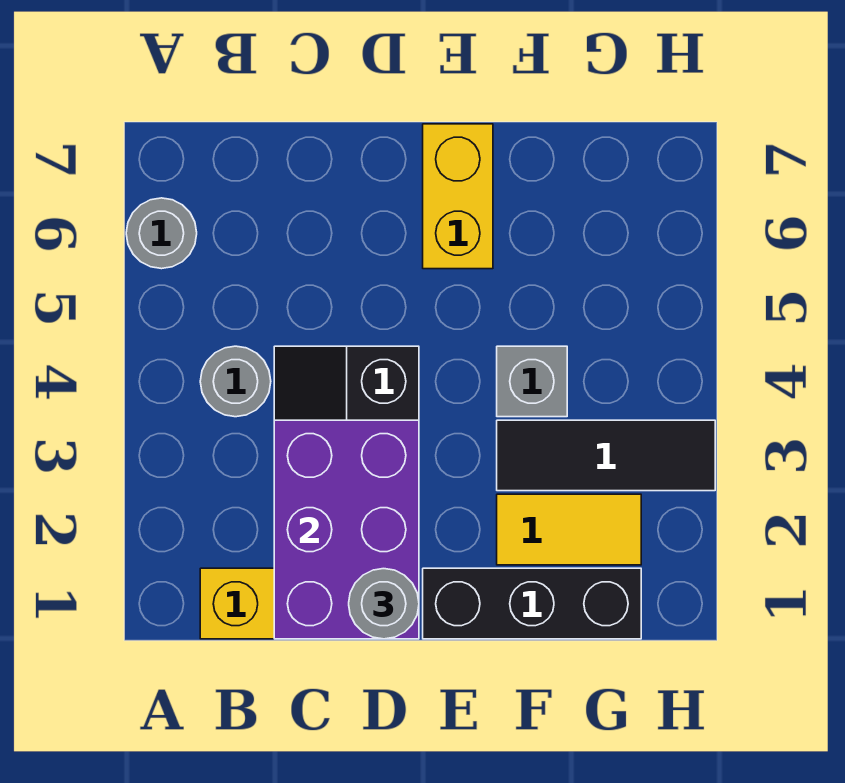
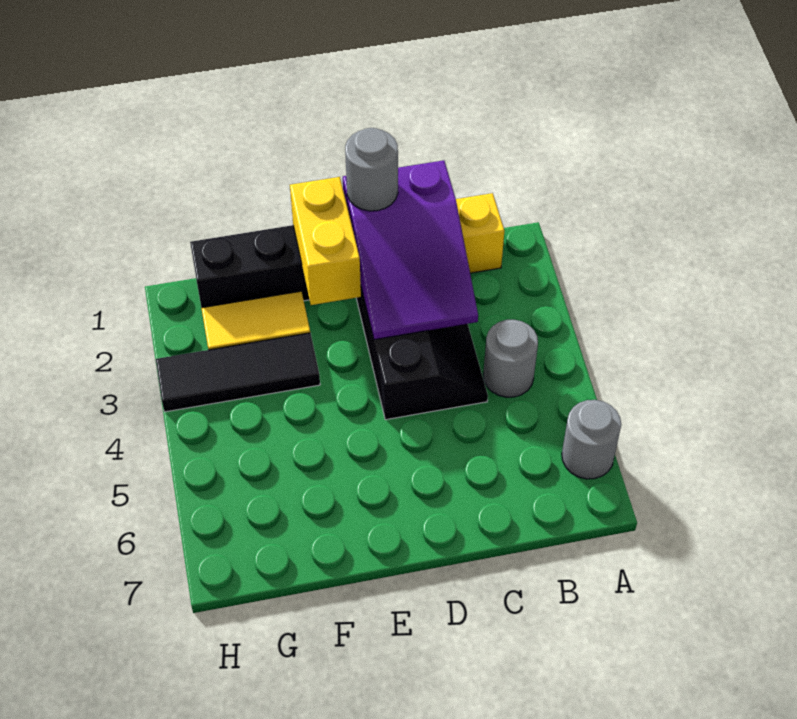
purple 2x3 brick [274,420,419,639] -> purple 2x3 slope [343,160,478,340]
yellow 1x2 brick [423,124,493,269] -> yellow 1x2 brick moved to [290,177,361,305]
grey 1x1 brick [497,346,567,417] -> none

